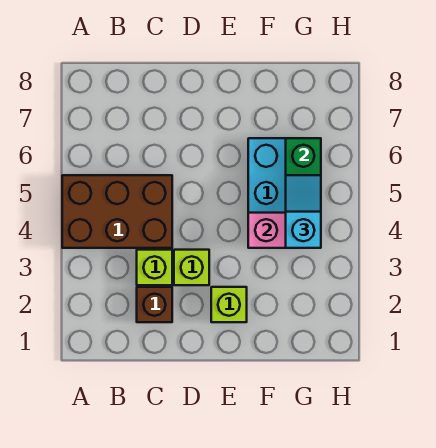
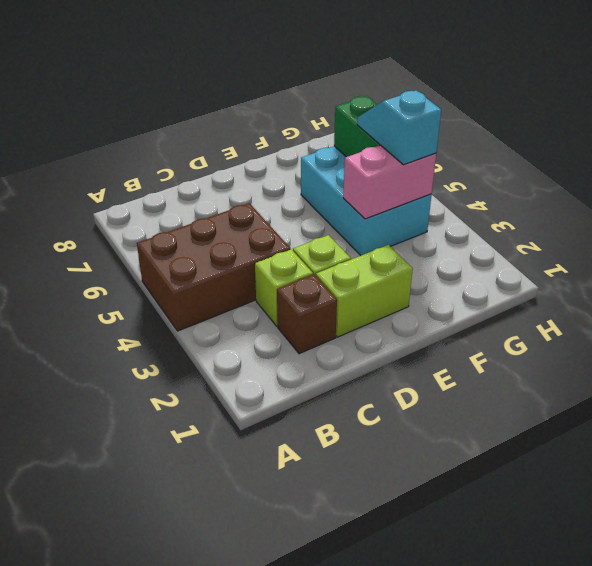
lime 1x1 brick [211,287,247,322] -> lime 1x2 brick [316,245,413,337]

